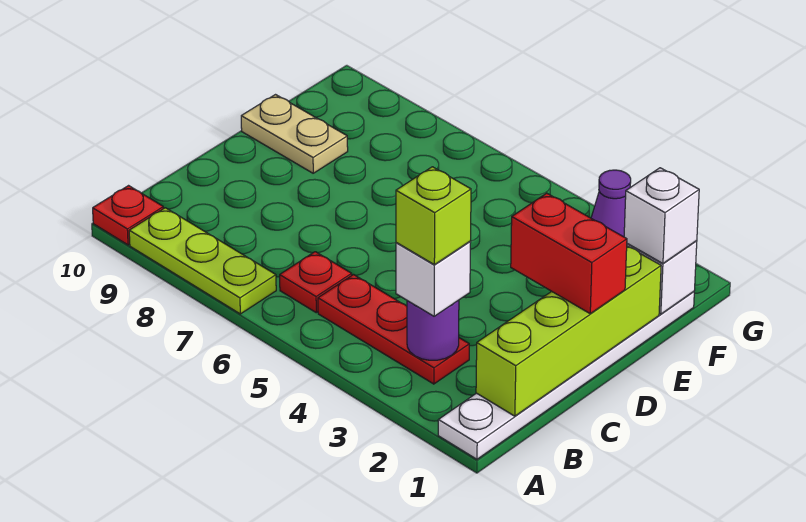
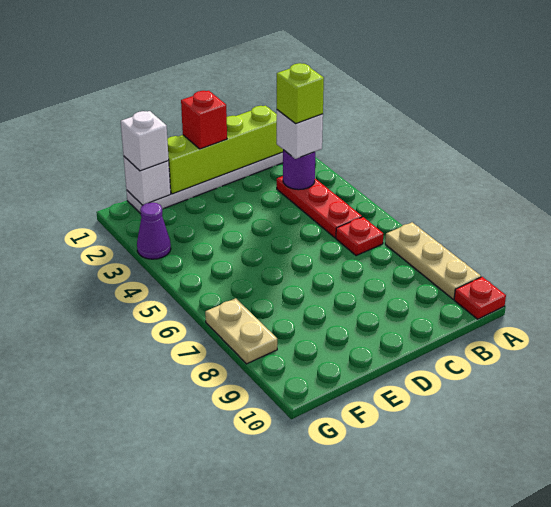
lime 1x3 plate [129,208,276,314] -> tan 1x3 plate [385,222,481,299]
red 1x2 brick [511,193,627,314] -> red 1x1 brick [181,91,227,149]
tan 1x2 plate [241,95,348,173] -> tan 1x2 plate moved to [205,298,277,364]

